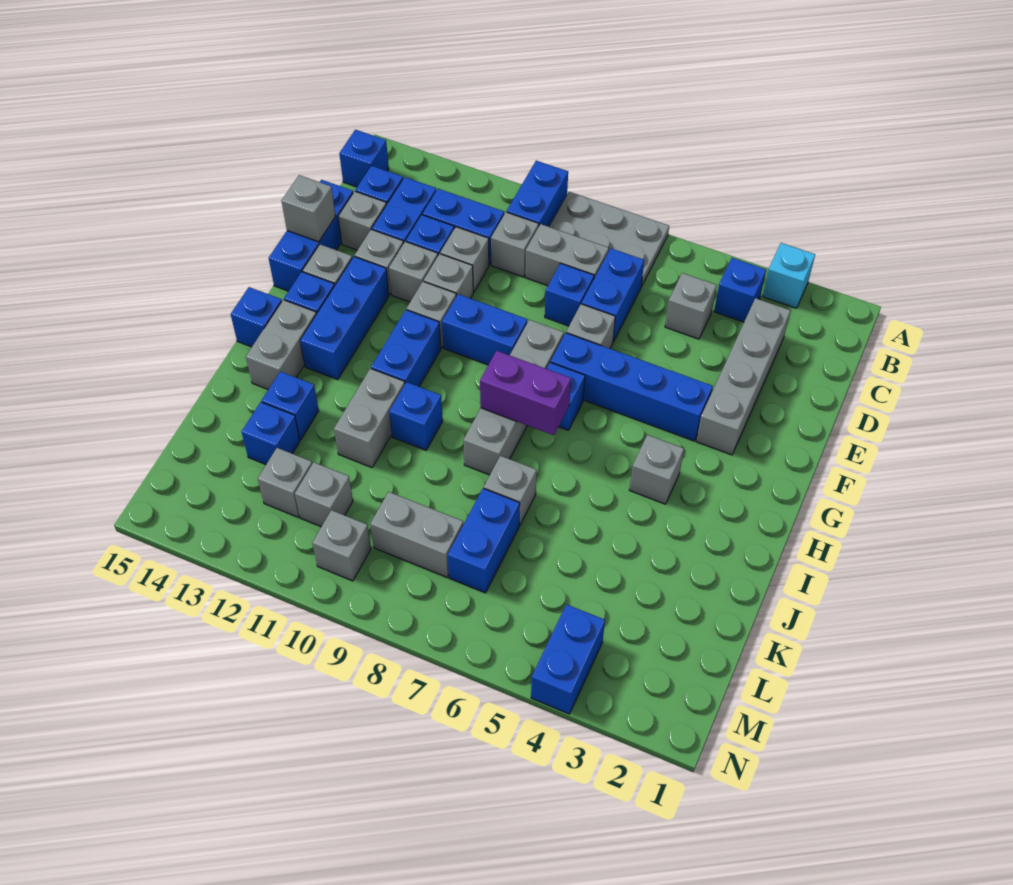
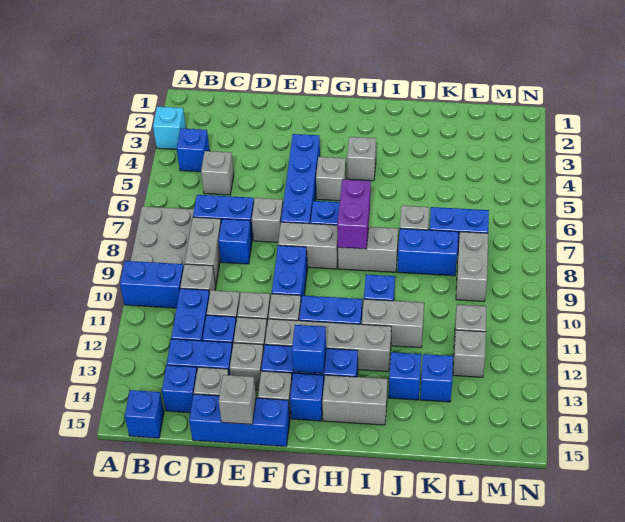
grey 1x4 brick [696,298,791,455] -> grey 1x4 brick moved to [265,319,391,372]
blue 1x1 brick [231,287,282,347] -> blue 1x1 brick moved to [292,325,326,373]
blue 1x2 brick [531,604,605,714] -> blue 1x2 brick moved to [397,229,458,276]
grey 1x1 brick [312,510,371,581] -> grey 1x1 brick moved to [316,157,346,201]

